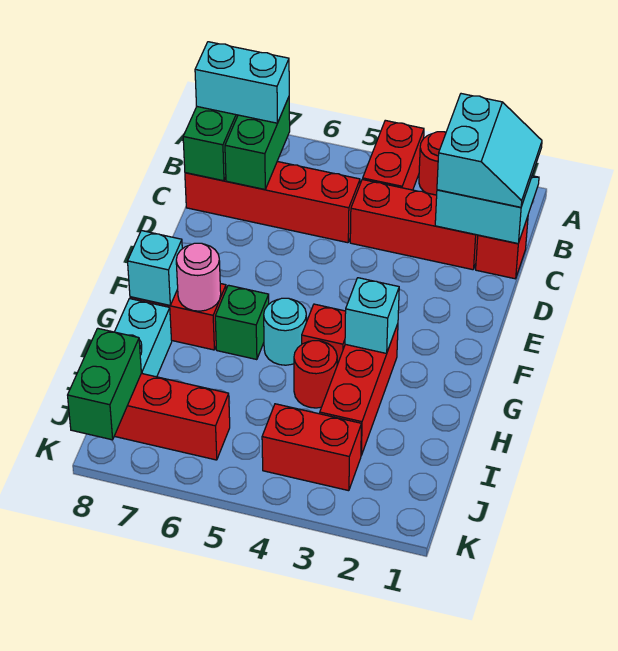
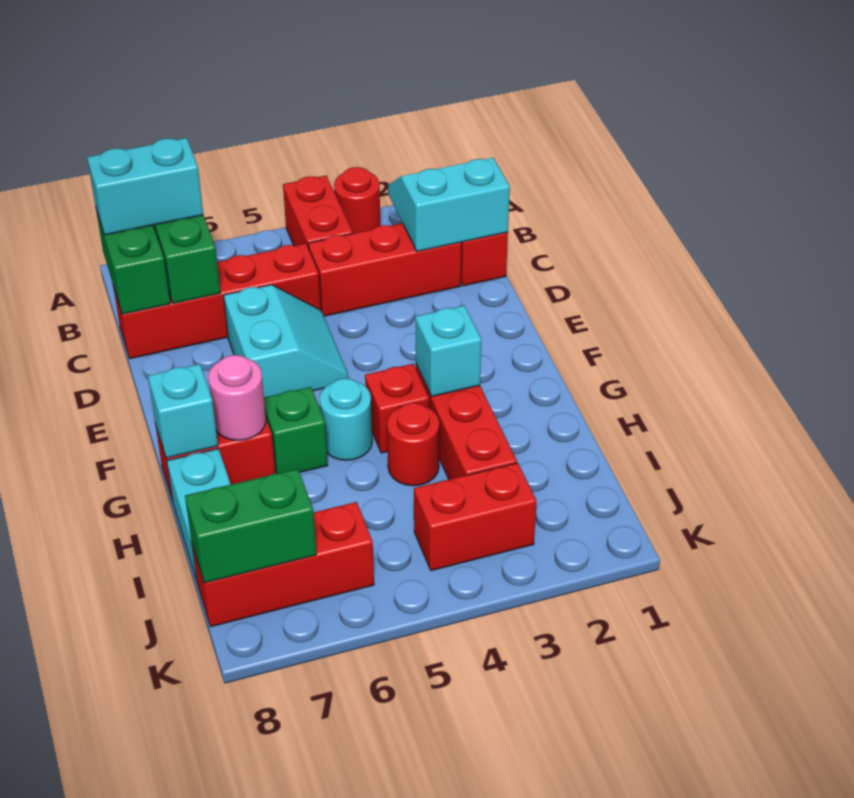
cyan 2x2 slope [437,94,542,207] -> cyan 2x2 slope moved to [224,285,349,397]
green 1x2 brick [68,328,141,440] -> green 1x2 brick turned to [185,469,316,583]

